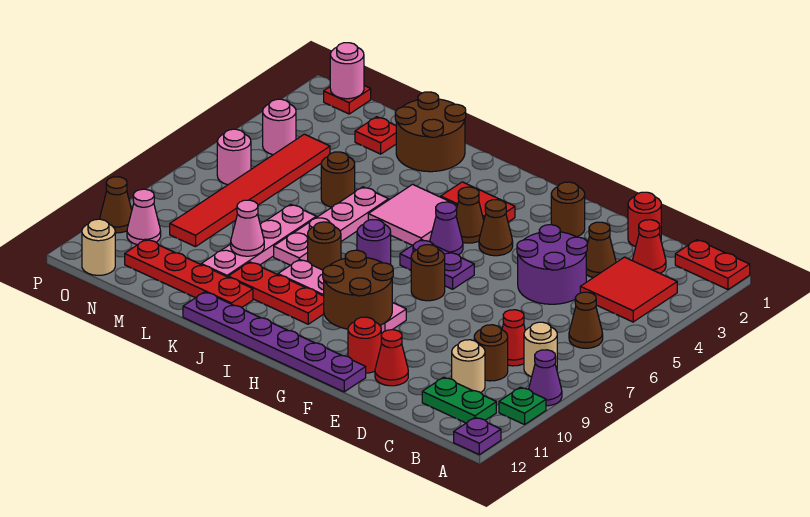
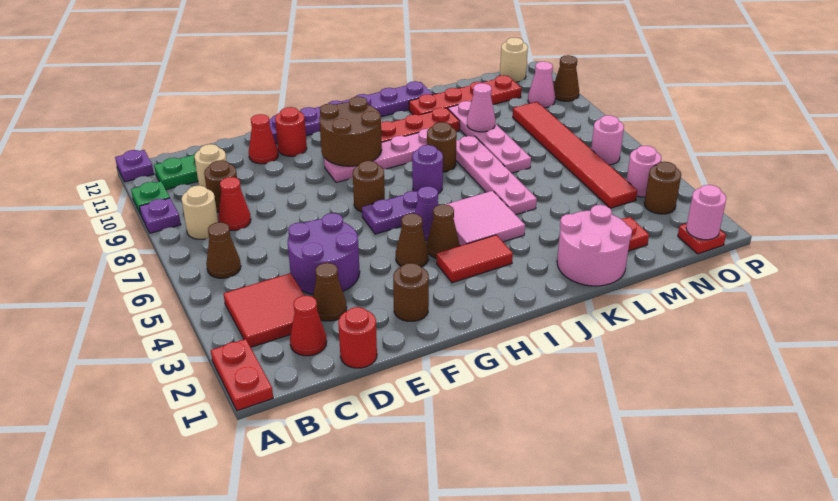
red 1x2 plate [675,240,750,289] -> red 1x2 plate turned to [211,339,273,411]
purple 1x1 cone [529,350,562,406] -> purple 1x1 plate [139,198,181,233]
brown 2x2 round brick [395,92,466,172] -> pink 2x2 round brick [557,205,632,286]
brown 1x1 round brick [321,152,355,207] -> brown 1x1 round brick moved to [644,162,681,214]

